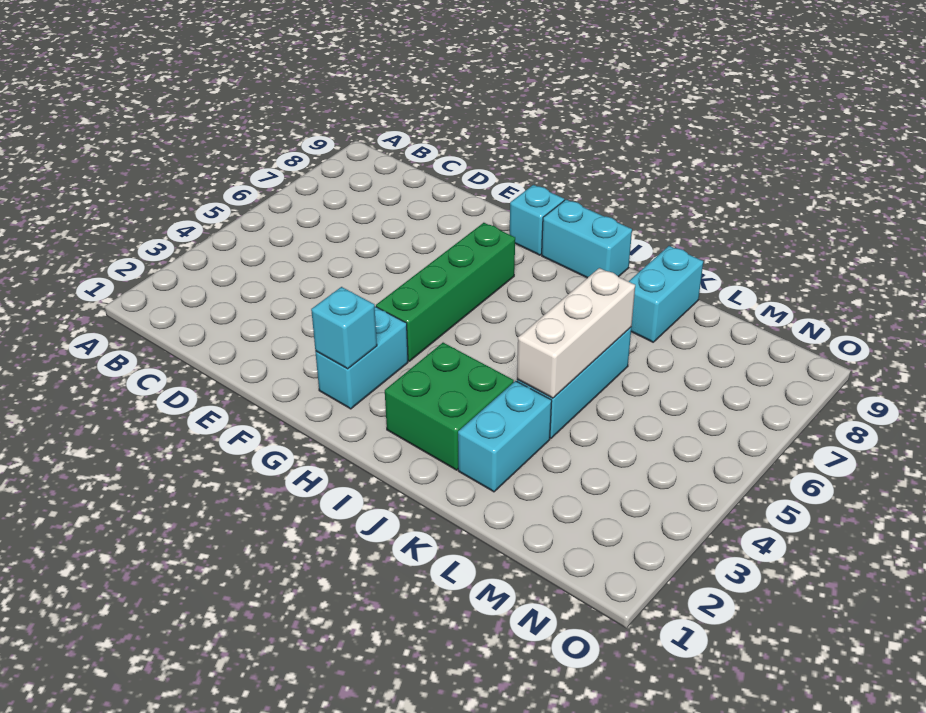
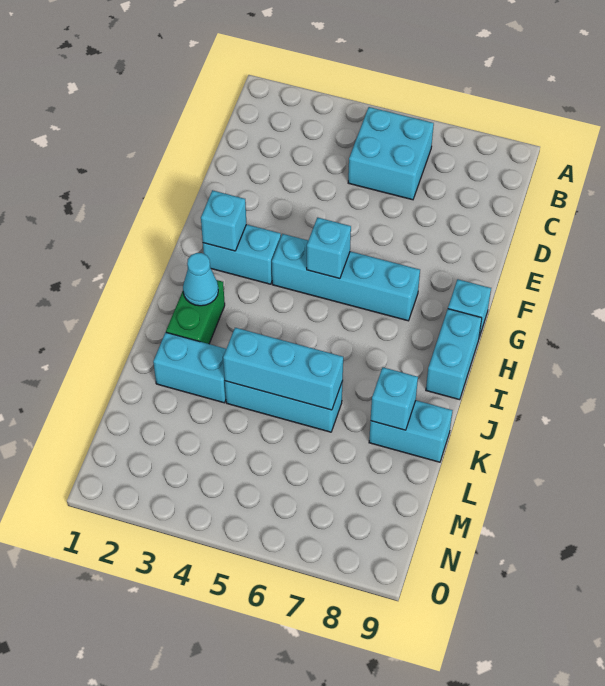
none -> cyan 2x2 brick [348,107,434,200]
green 1x4 brick [376,223,515,361] -> cyan 1x4 brick [272,234,420,321]
none -> cyan 1x1 brick [307,218,351,279]
green 2x2 brick [385,343,514,470] -> green 1x2 brick [166,280,225,344]
none -> cyan 1x1 cone [183,253,218,306]
white 1x3 brick [517,268,635,398] -> cyan 1x3 brick [223,328,343,410]
none -> cyan 1x1 brick [371,367,418,430]

